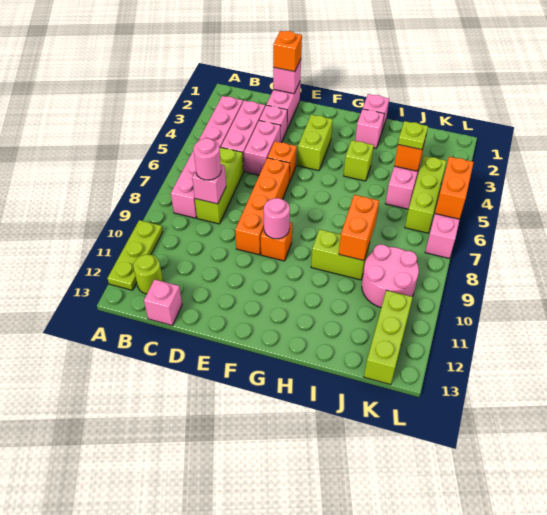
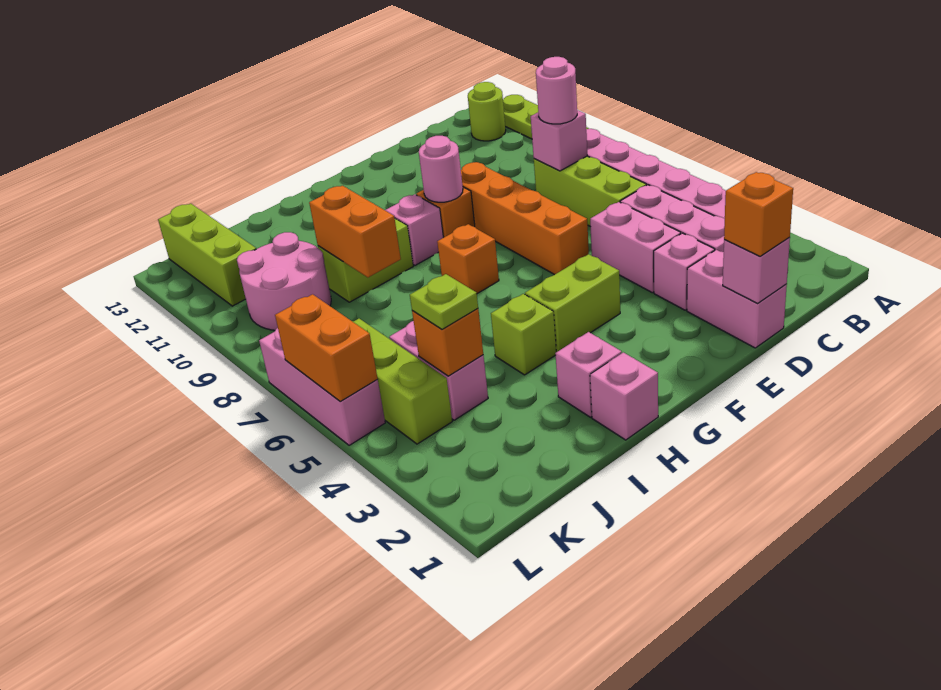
pink 1x1 brick [144,280,182,325] -> pink 1x1 brick moved to [385,194,443,265]
orange 1x1 brick [268,141,297,182] -> orange 1x1 brick moved to [437,224,499,294]
lime 1x2 brick [297,115,333,171] -> lime 1x2 brick turned to [525,254,620,352]

